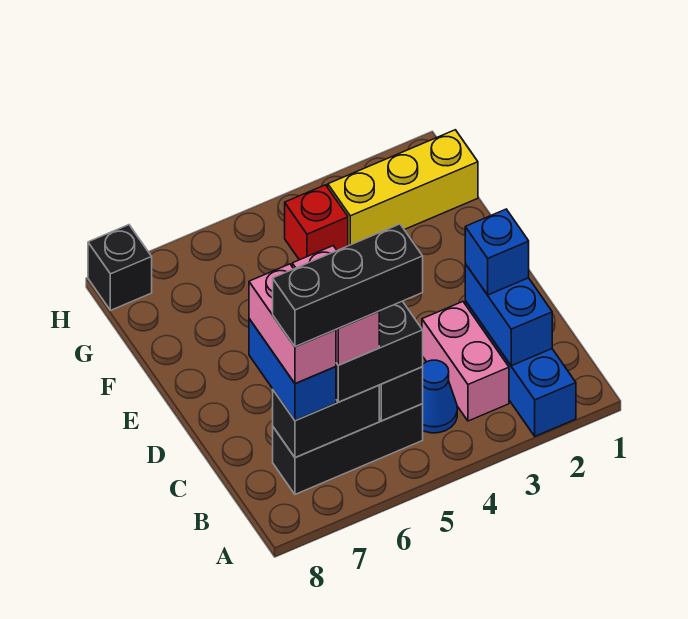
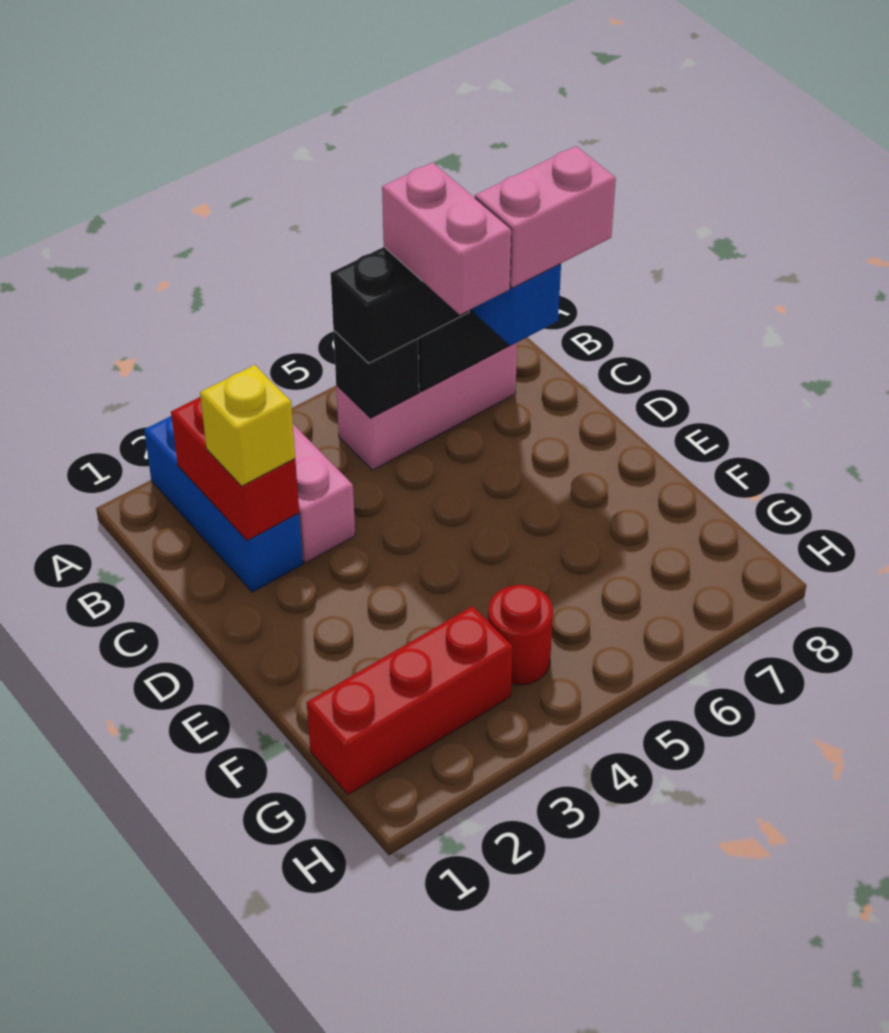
blue 1x2 brick [465,264,552,366] -> red 1x2 brick [171,397,299,541]
blue 1x1 cone [423,360,457,433] -> none
black 1x3 brick [273,404,423,494] -> pink 1x3 brick [336,343,517,470]
black 1x3 brick [273,224,423,347] -> none
pink 1x2 brick [249,264,336,384] -> pink 1x2 brick turned to [475,146,616,288]
blue 1x1 brick [465,209,529,295] -> yellow 1x1 brick [200,365,295,486]
yellow 1x3 brick [328,130,478,246] -> red 1x3 brick [307,606,512,795]
red 1x1 brick [285,185,348,260] -> red 1x1 round brick [488,585,553,685]
black 1x1 brick [88,225,152,310] -> none

